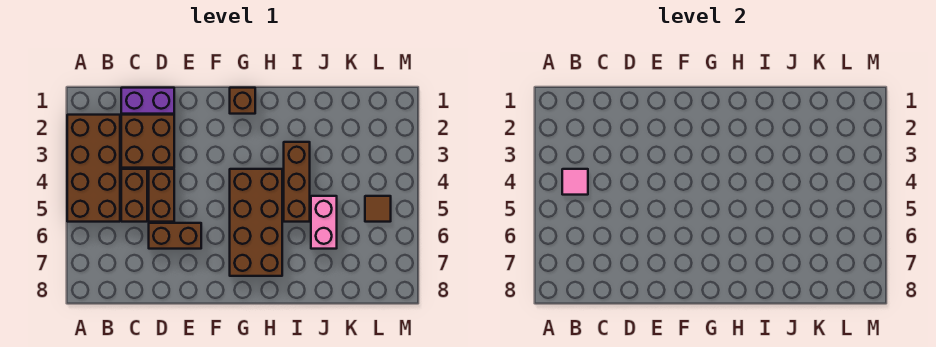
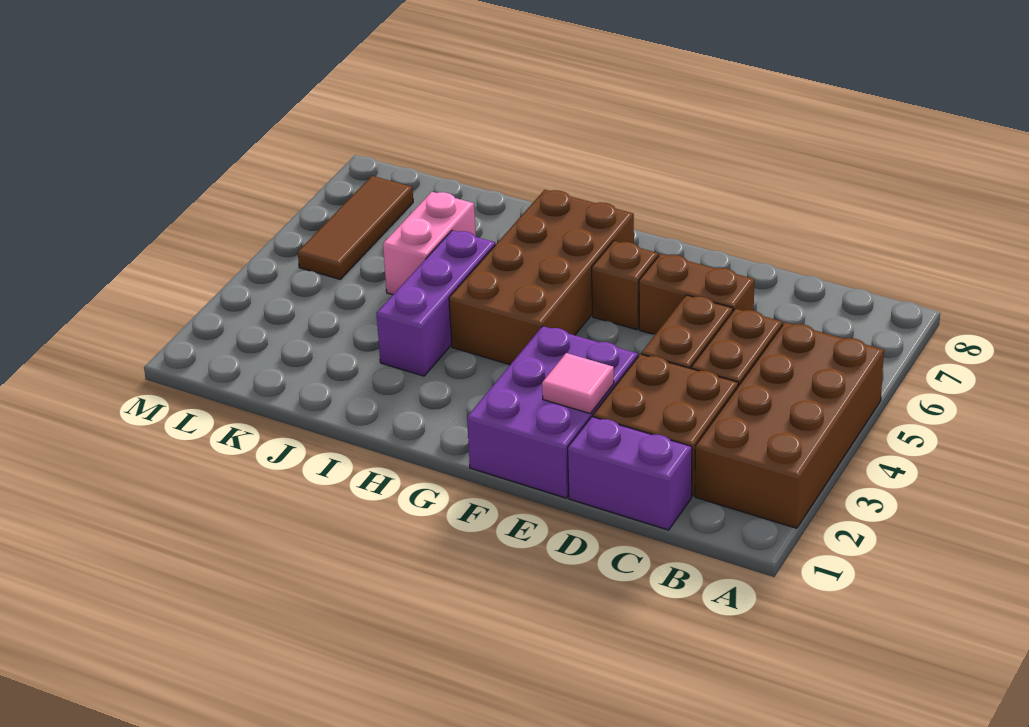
pink 1x1 tile [562,169,588,195] -> pink 1x1 tile moved to [542,353,614,414]
none -> purple 2x3 brick [467,326,638,498]
brown 1x1 brick [230,88,255,114] -> brown 1x1 brick moved to [592,241,658,330]
brown 1x3 brick [284,142,310,222] -> purple 1x3 brick [376,230,495,376]
brown 1x1 tile [365,196,391,222] -> brown 1x3 tile [298,176,413,279]

